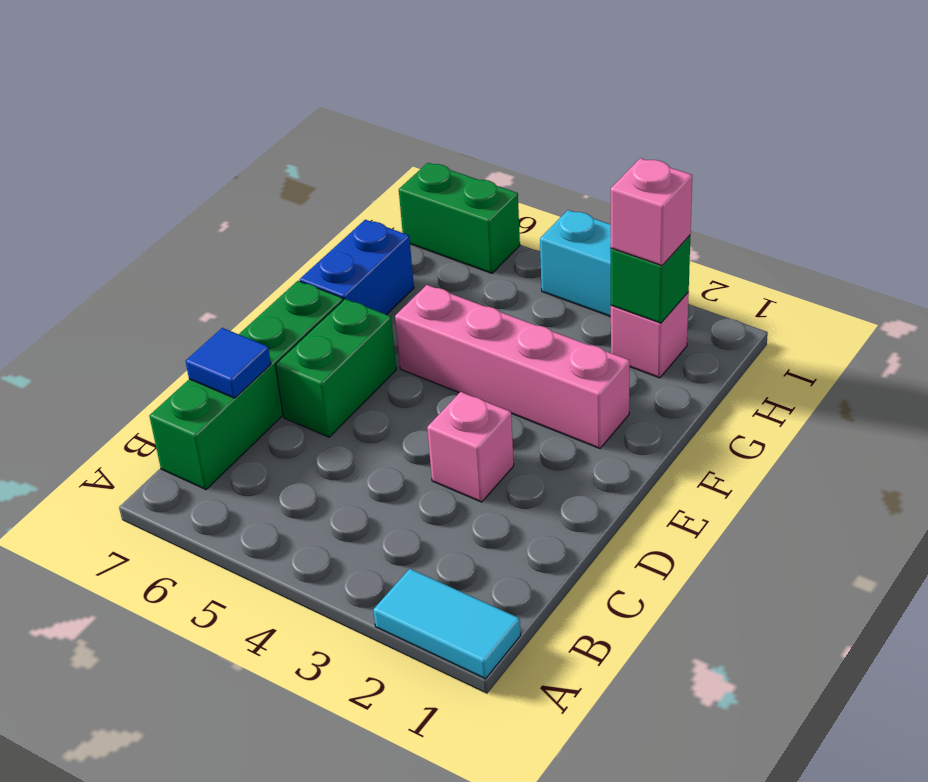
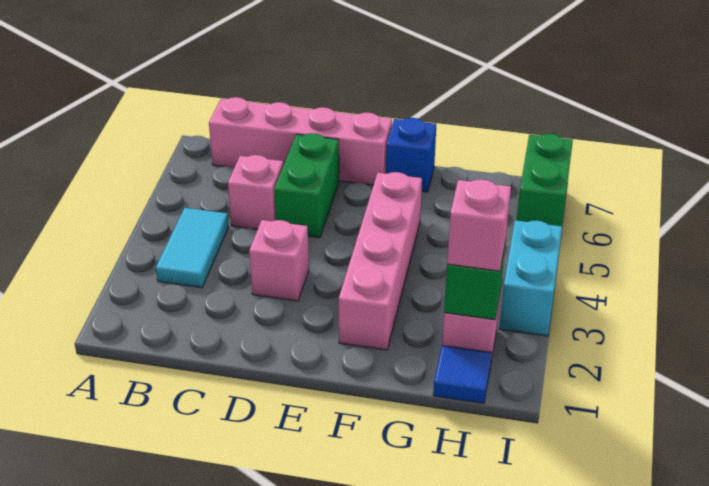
cyan 1x2 tile [373,569,521,679] -> cyan 1x2 tile moved to [156,208,229,288]
green 1x4 brick [149,281,343,489] -> pink 1x4 brick [209,97,392,185]
none -> pink 1x1 brick [228,155,283,230]
blue 1x1 tile [186,328,271,398] -> blue 1x1 tile moved to [433,345,492,403]
green 1x2 brick [275,299,396,437] -> green 1x2 brick turned to [274,133,339,238]
blue 1x2 brick [300,220,414,315] -> blue 1x1 brick [386,118,436,192]

